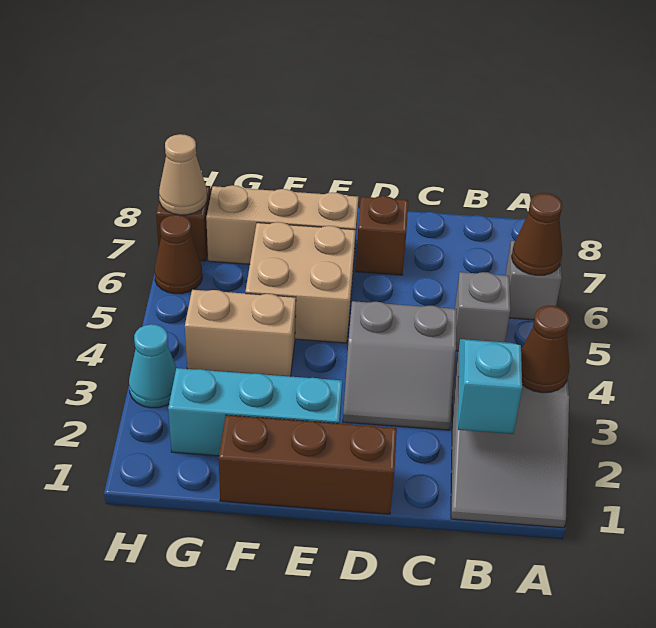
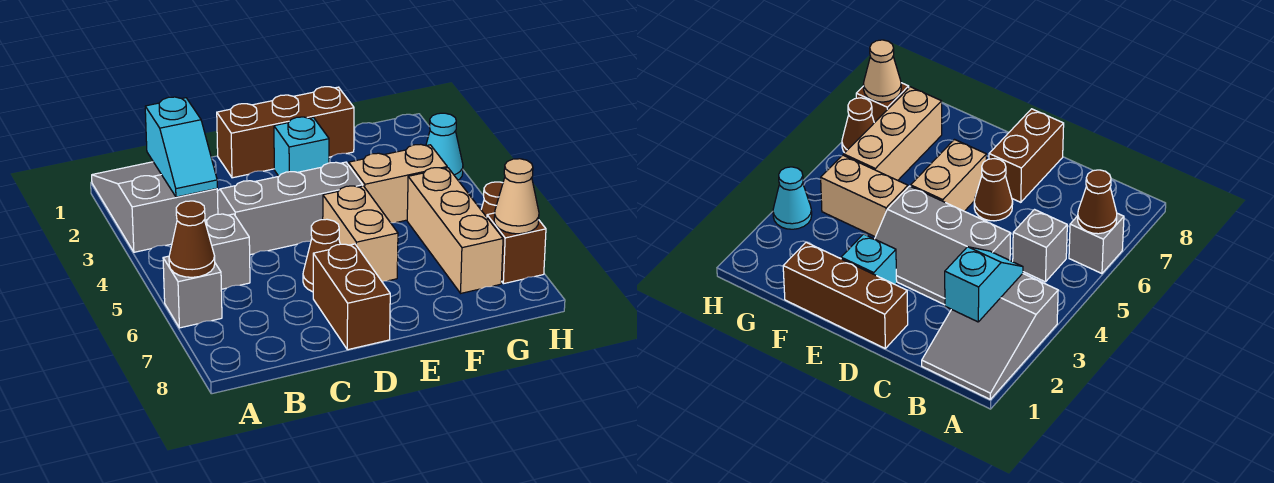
brown 1x1 cone [521,306,570,393] -> brown 1x1 cone moved to [303,219,340,292]
grey 2x2 slope [343,301,457,430] -> grey 2x3 slope [217,162,363,255]
brown 1x1 brick [356,196,408,275] -> brown 1x2 brick [313,244,390,350]
cyan 1x3 brick [168,368,342,456] -> cyan 1x1 brick [274,117,329,176]
tan 2x2 brick [245,222,356,343] -> tan 1x2 brick [323,186,398,281]
tan 1x3 brick [206,185,358,268] -> tan 1x3 brick turned to [407,168,503,293]

